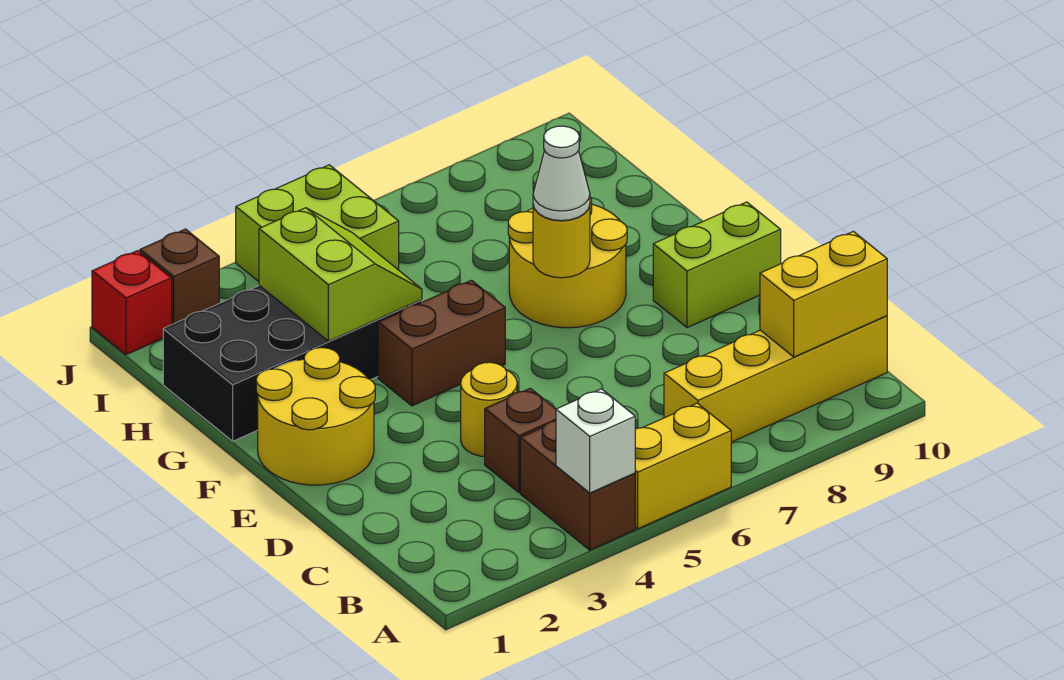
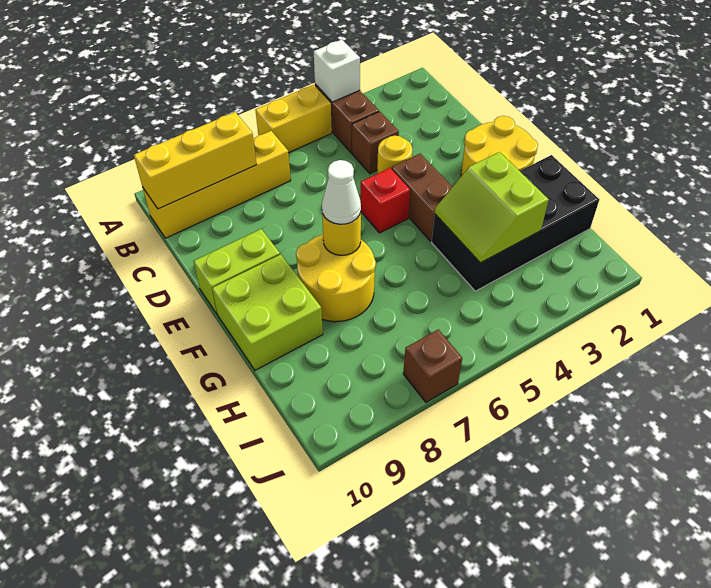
yellow 1x2 brick [760,231,887,357] -> yellow 1x3 brick [134,112,257,209]
brown 1x2 brick [378,280,505,406] -> brown 1x2 brick turned to [392,154,452,241]
lime 2x2 brick [236,165,399,282] -> lime 2x2 brick moved to [212,254,323,370]
red 1x1 brick [92,251,172,355] -> red 1x1 brick moved to [361,168,410,233]
brown 1x1 brick [140,229,219,324] -> brown 1x1 brick moved to [403,329,462,402]

